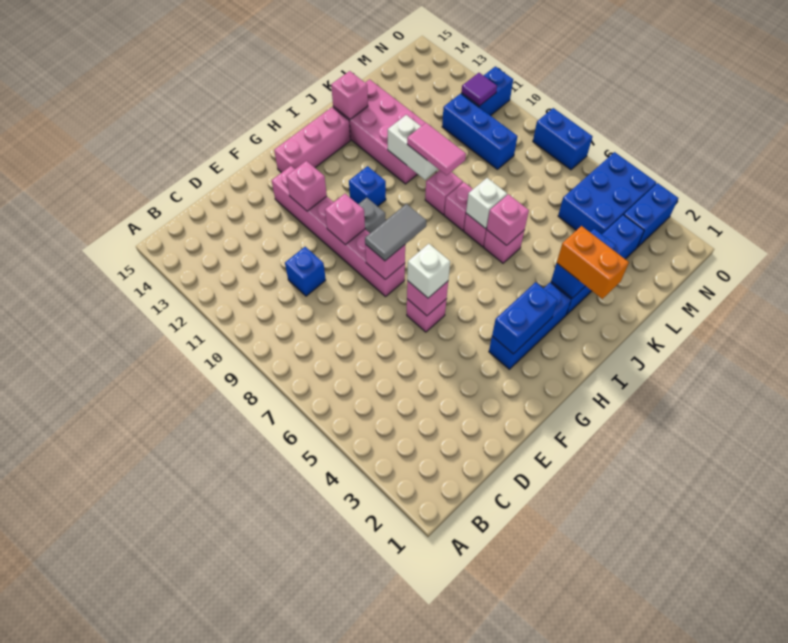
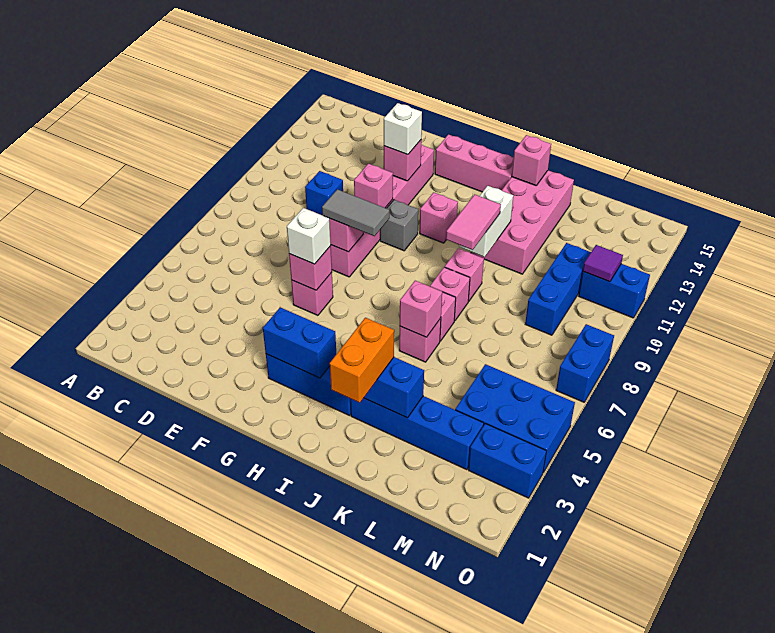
blue 1x1 brick [349,166,386,206] -> pink 1x1 brick [420,192,458,243]
white 1x1 brick [466,178,507,229] -> white 1x1 brick moved to [384,103,422,155]

